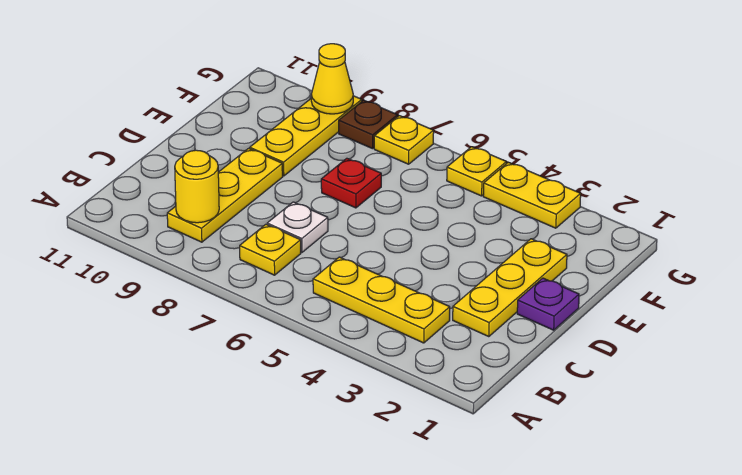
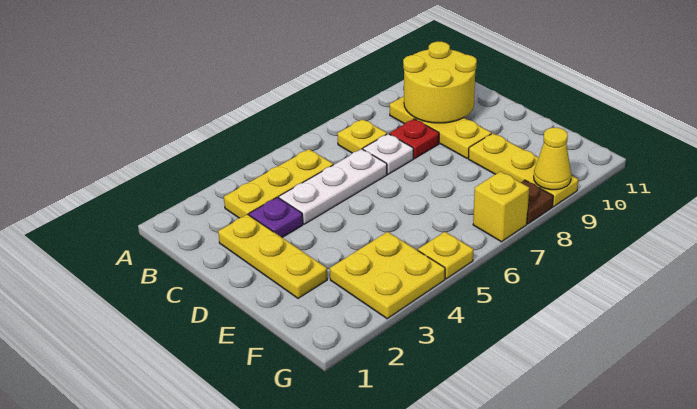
yellow 1x1 round brick [175,150,219,223] -> yellow 2x2 round brick [403,42,477,123]
none -> white 1x3 plate [279,149,387,224]
purple 1x1 plate [517,278,579,330] -> purple 1x1 plate moved to [249,197,303,237]
red 1x1 plate [321,158,381,208] -> red 1x1 plate moved to [389,119,439,159]
yellow 1x2 plate [483,162,581,228] -> yellow 2x2 plate [330,232,445,319]
yellow 1x1 plate [374,116,434,164] -> yellow 1x1 brick [473,171,529,242]

